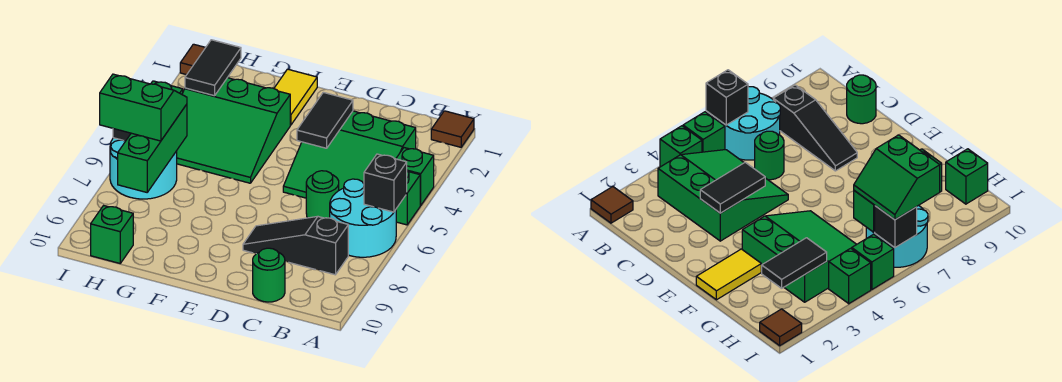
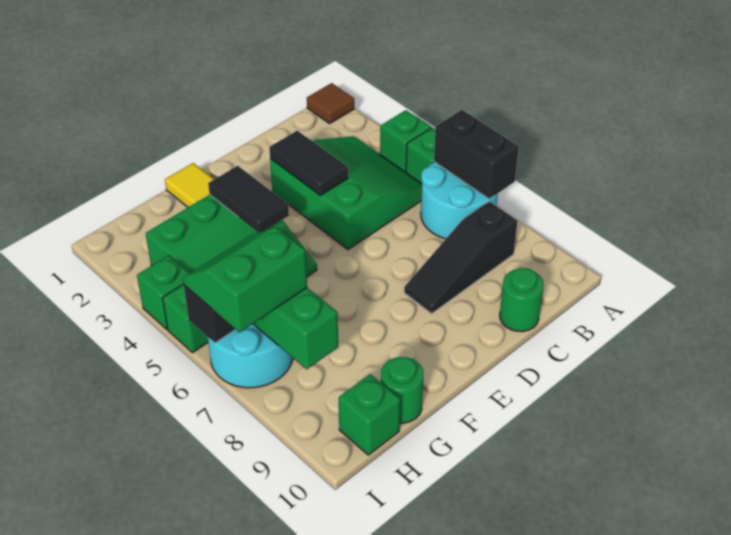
black 1x1 brick [364,154,407,212] -> black 1x2 brick [434,110,519,199]
green 3x3 slope [283,111,416,198] -> green 3x3 slope turned to [270,136,422,250]
green 1x1 round brick [306,171,339,218] -> green 1x1 round brick moved to [381,357,423,423]
black 1x2 tile [185,40,241,96] -> black 1x2 tile moved to [208,166,289,233]
brown 1x1 tile [180,44,206,75] -> none

